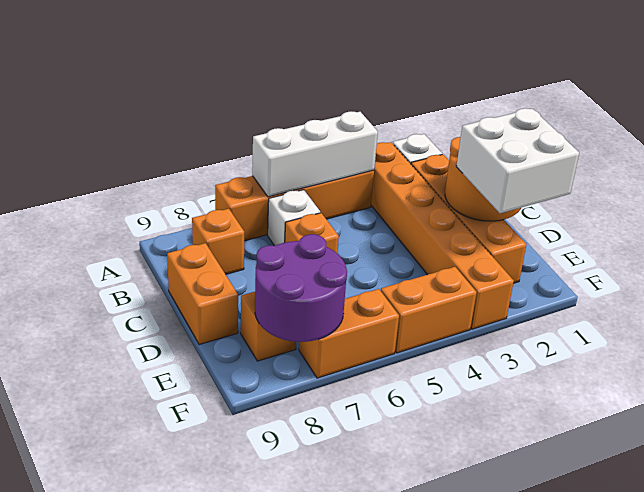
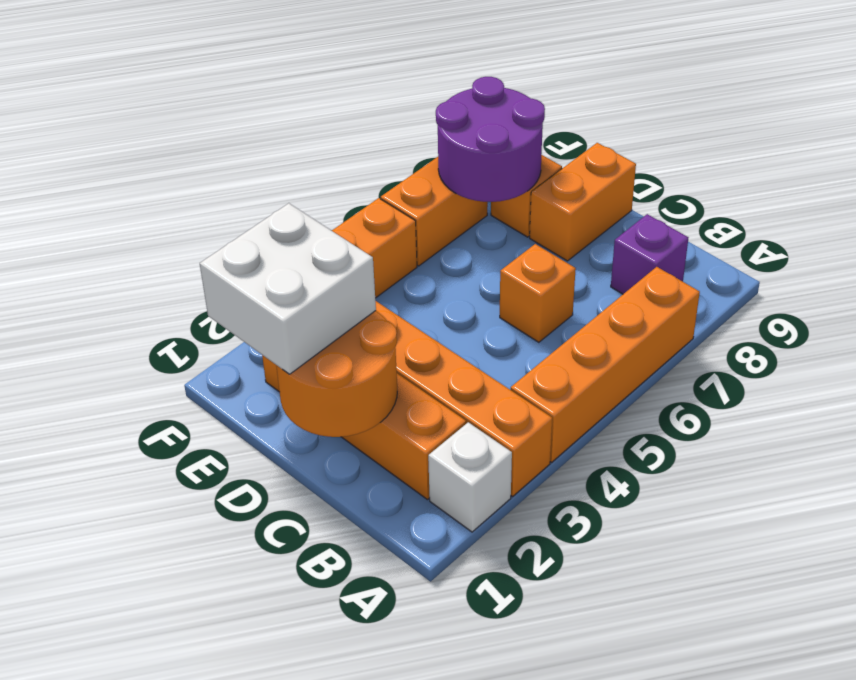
white 1x3 brick [252,111,378,197] -> none
white 1x1 brick [268,190,320,246] -> none
orange 1x1 brick [192,209,244,274] -> purple 1x1 brick [611,214,688,294]
orange 1x2 brick [167,243,238,345] -> orange 1x2 brick turned to [530,143,636,261]

